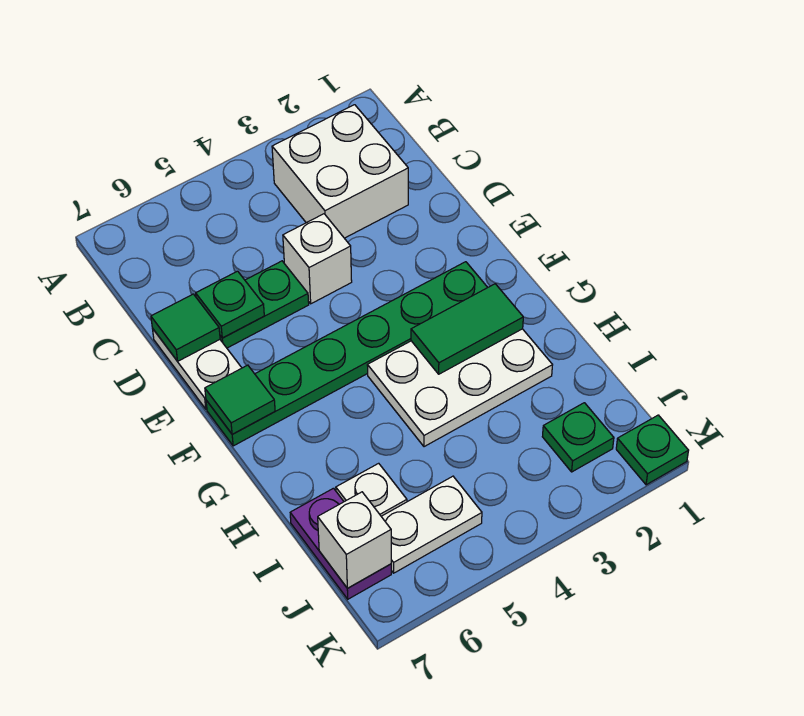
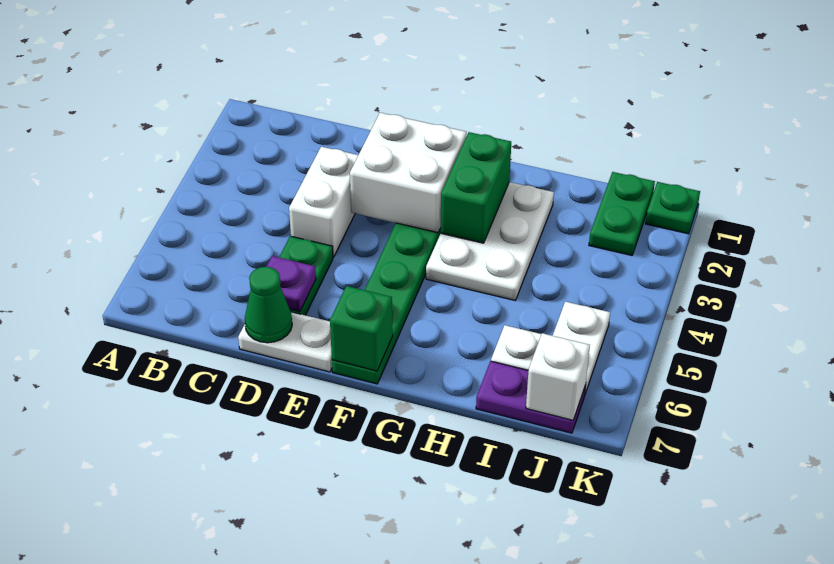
white 2x2 brick [272,105,408,238] -> white 2x2 brick moved to [350,113,466,233]
white 1x1 brick [283,214,352,304] -> white 1x2 brick [289,147,358,257]
green 1x1 plate [196,271,264,338] -> purple 1x1 plate [266,256,316,312]
green 1x1 tile [151,294,220,361] -> green 1x1 cone [245,267,292,343]
green 1x1 tile [205,365,275,434] -> green 1x1 brick [330,286,393,371]
green 1x2 tile [411,284,523,374] -> green 1x2 brick [440,132,511,243]
green 1x1 plate [542,403,614,472] -> green 1x2 plate [589,172,655,255]

